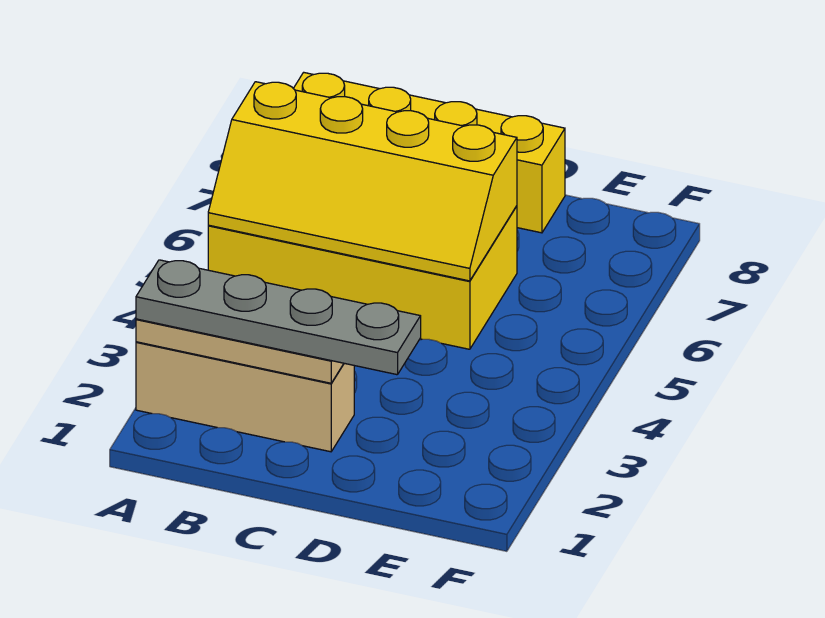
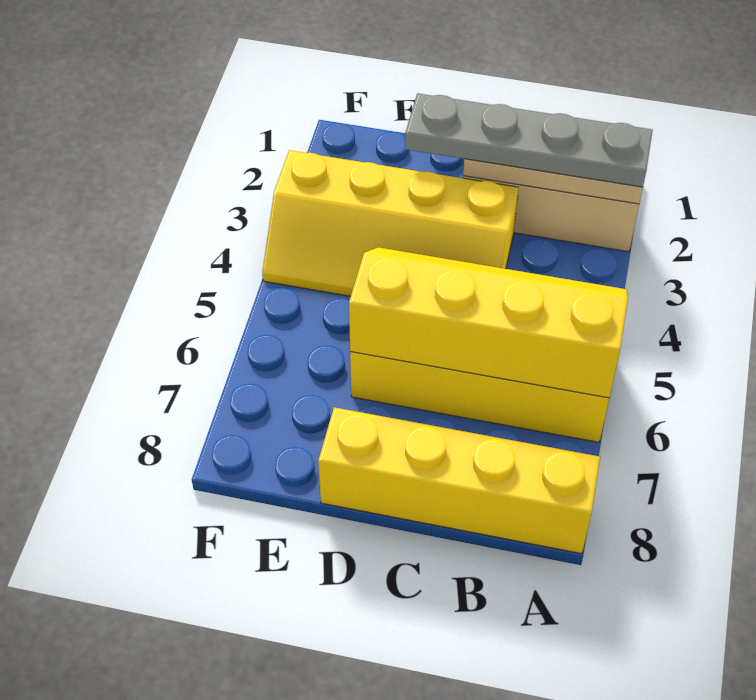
none -> yellow 2x4 slope [262,150,519,296]

